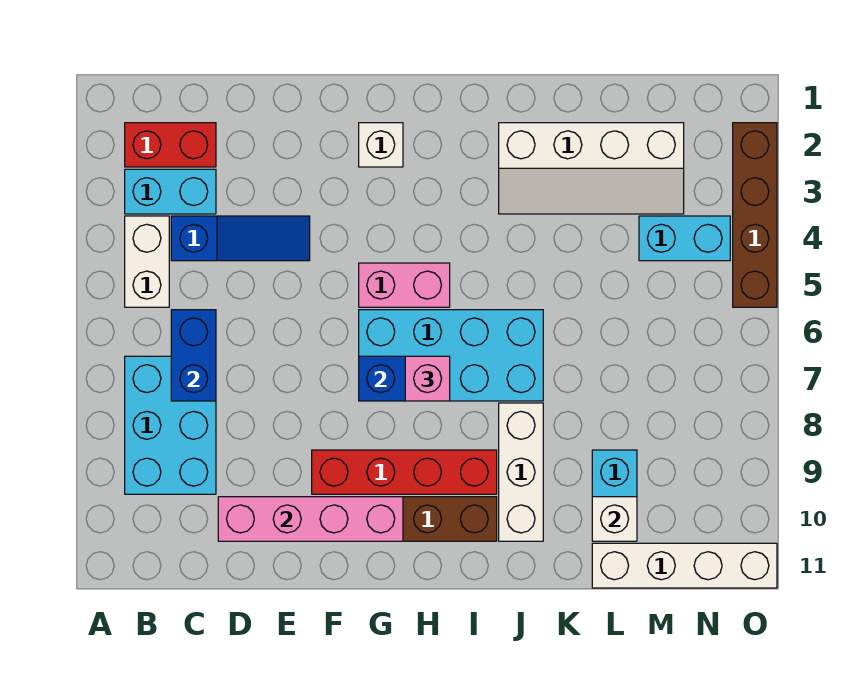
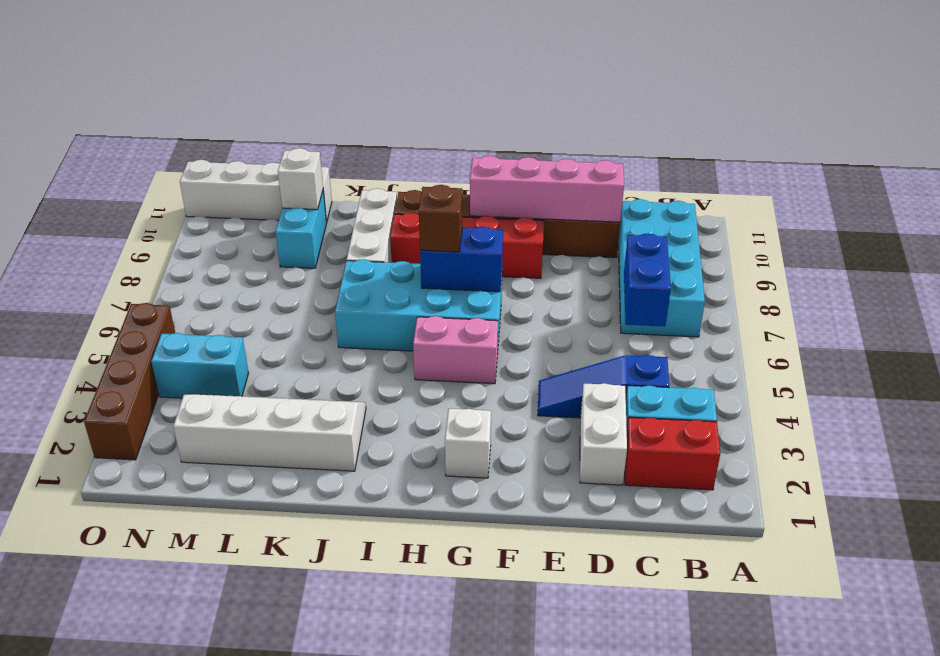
white 1x2 brick [125,216,169,307] -> white 1x2 brick moved to [580,383,627,485]
cyan 2x3 brick [125,356,216,494] -> cyan 2x4 brick [618,199,705,337]
pink 1x1 brick [405,356,450,401] -> brown 1x1 brick [419,185,462,252]

